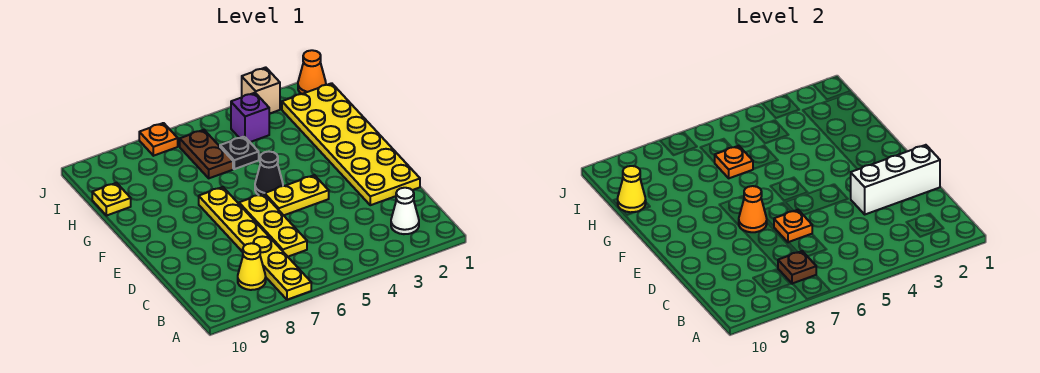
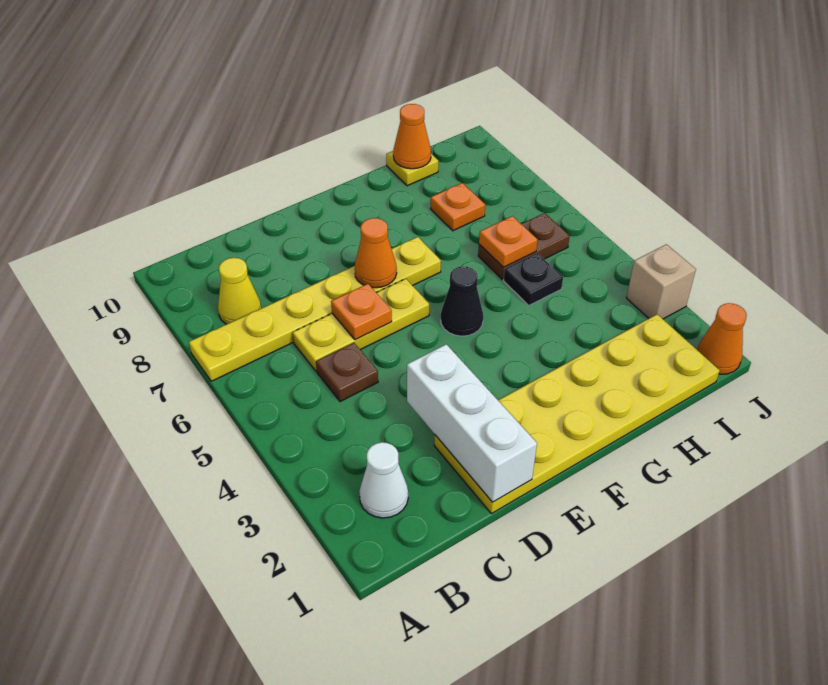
brown 1x1 plate [778,251,816,284] -> brown 1x1 plate moved to [316,343,378,402]
yellow 1x2 plate [265,175,329,215] -> none
yellow 1x1 cone [618,166,646,212] -> orange 1x1 cone [393,104,431,169]
purple 1x1 brick [231,93,269,142] -> none
orange 1x1 plate [139,123,178,156] -> orange 1x1 plate moved to [431,183,485,231]

